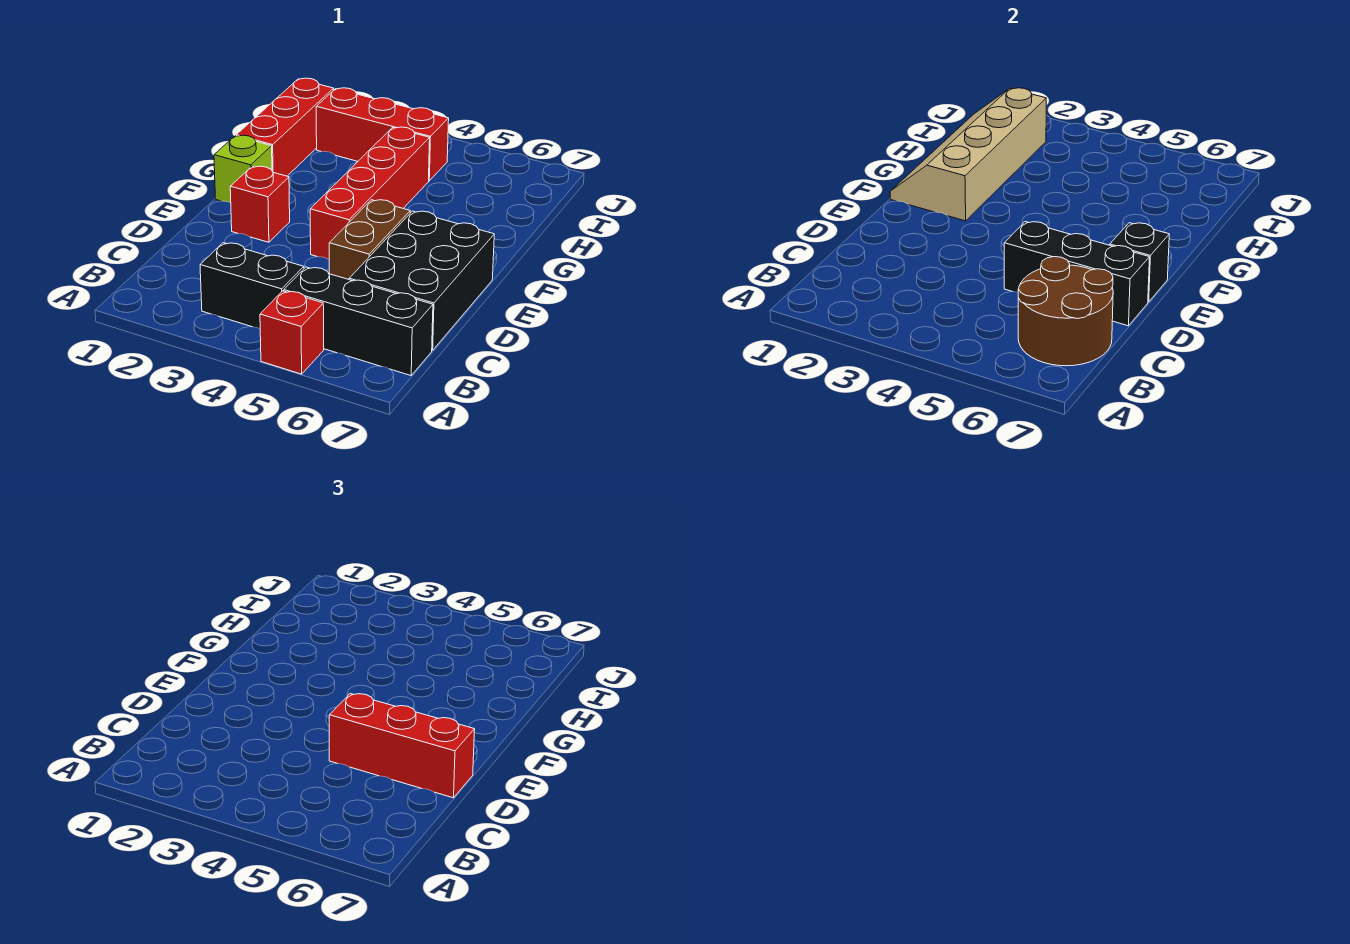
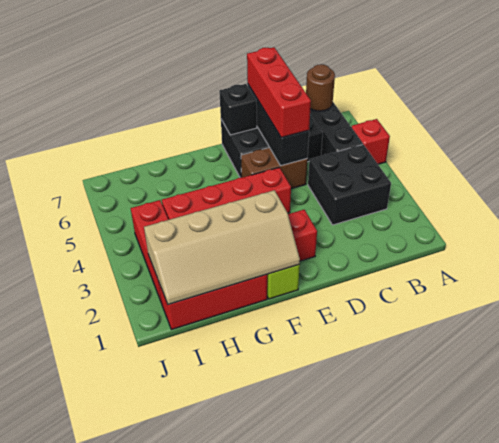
black 1x2 brick [200,243,304,329] -> black 2x2 brick [308,145,391,225]
brown 2x2 round brick [1018,257,1113,366] -> brown 1x1 round brick [306,64,335,111]

